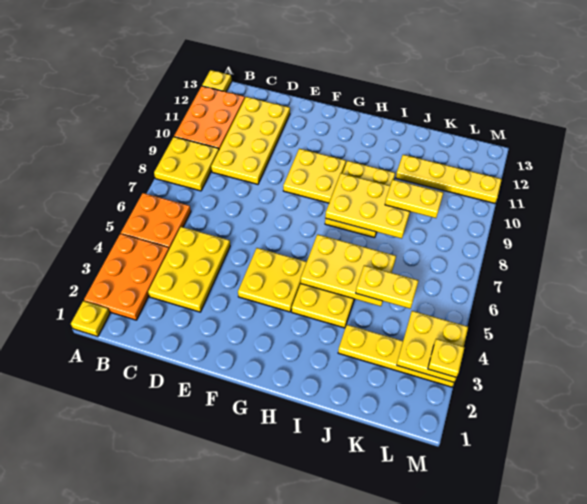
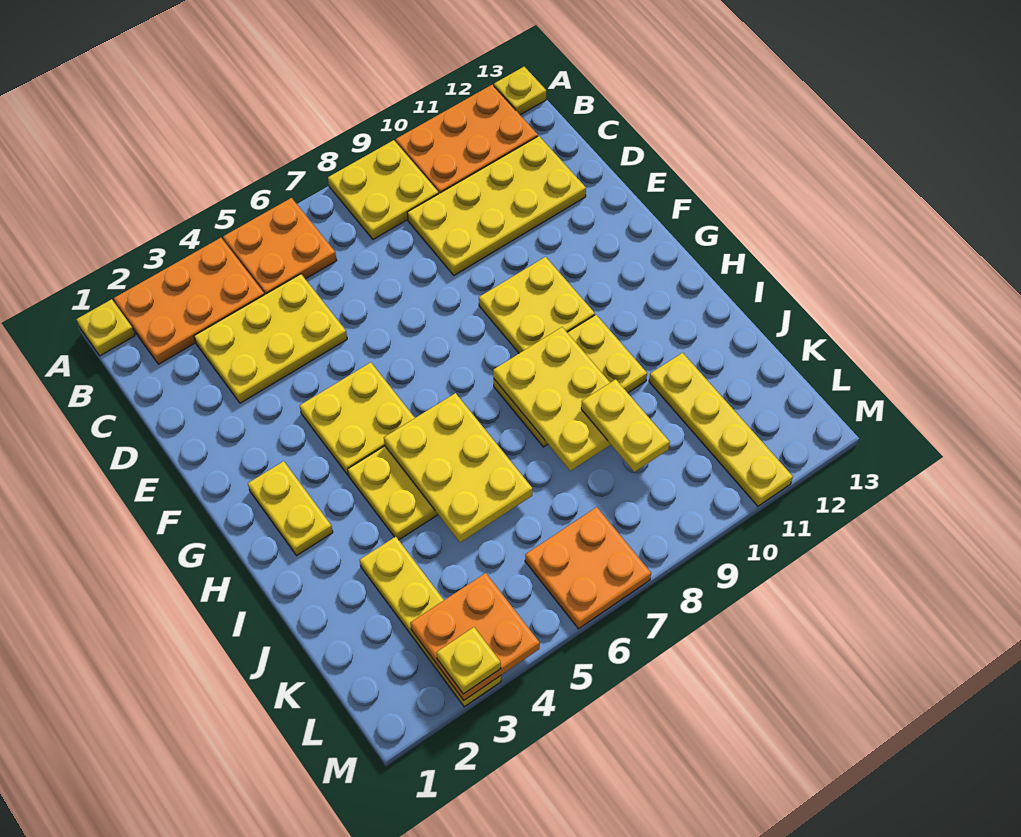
yellow 1x2 plate [356,265,419,309] -> yellow 1x2 plate moved to [248,461,333,556]
yellow 2x2 plate [397,311,468,382] -> orange 2x2 plate [410,573,540,700]
none -> orange 2x2 plate [525,507,651,629]

